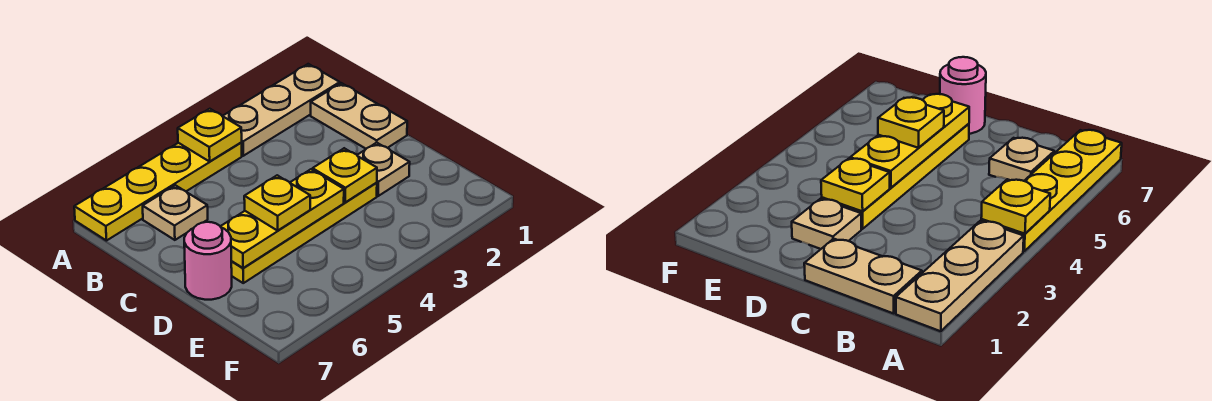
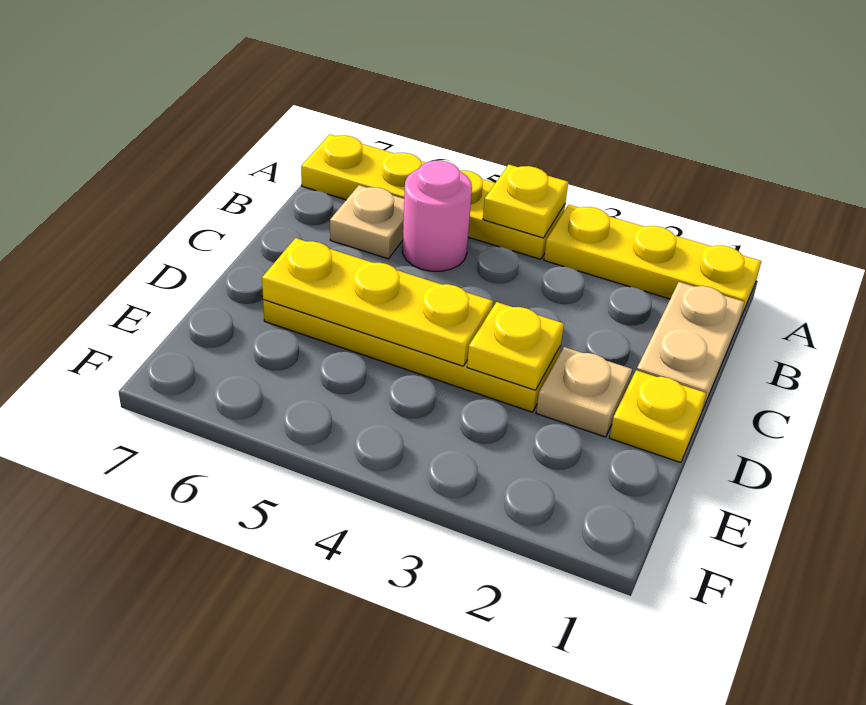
tan 1x3 plate [223,64,340,156] -> yellow 1x3 plate [544,204,761,319]
yellow 1x1 plate [244,175,310,231] -> yellow 1x1 plate moved to [609,370,707,463]
pink 1x1 round brick [184,222,232,300] -> pink 1x1 round brick moved to [402,161,472,271]

